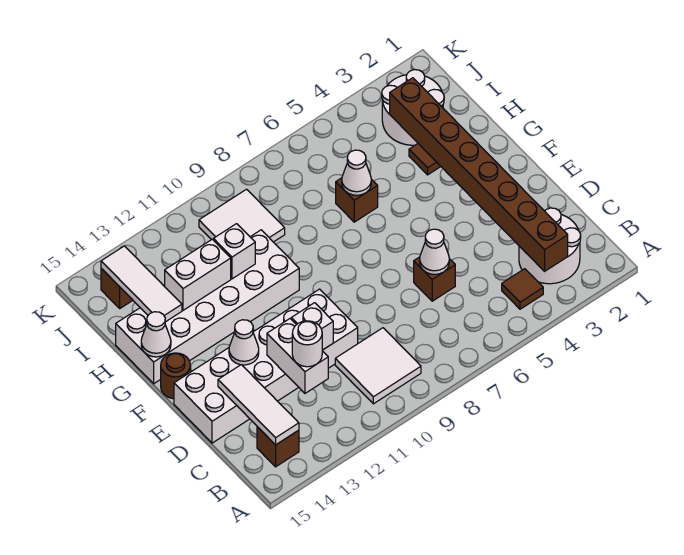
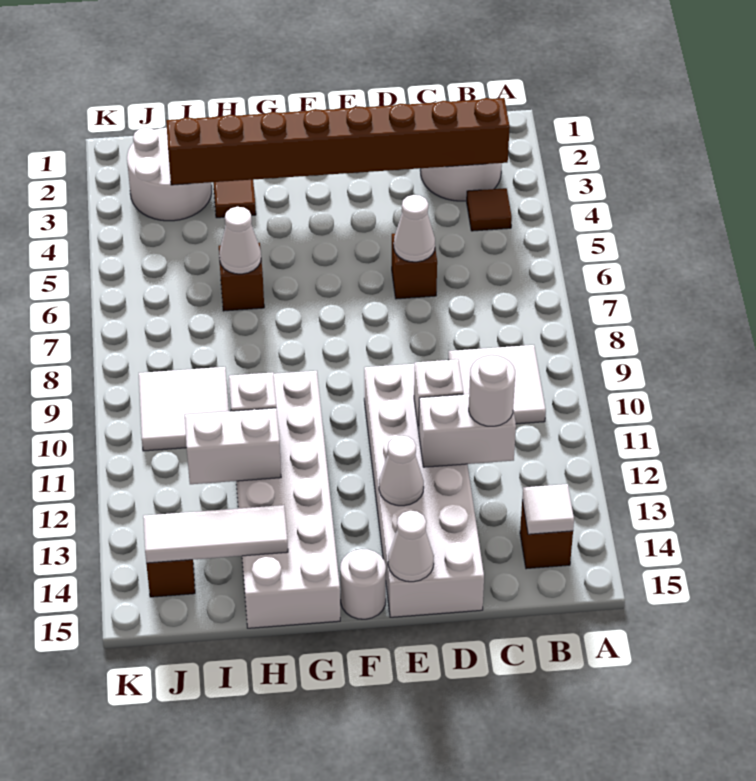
white 1x3 tile [218,365,299,445] -> white 1x1 tile [522,484,574,534]
brown 1x1 round brick [161,353,190,399] -> white 1x1 round brick [340,549,386,619]
white 1x1 cone [141,312,171,357] -> white 1x1 cone moved to [388,511,434,582]
white 1x2 brick [165,239,231,310] -> white 1x2 brick turned to [185,408,281,484]

